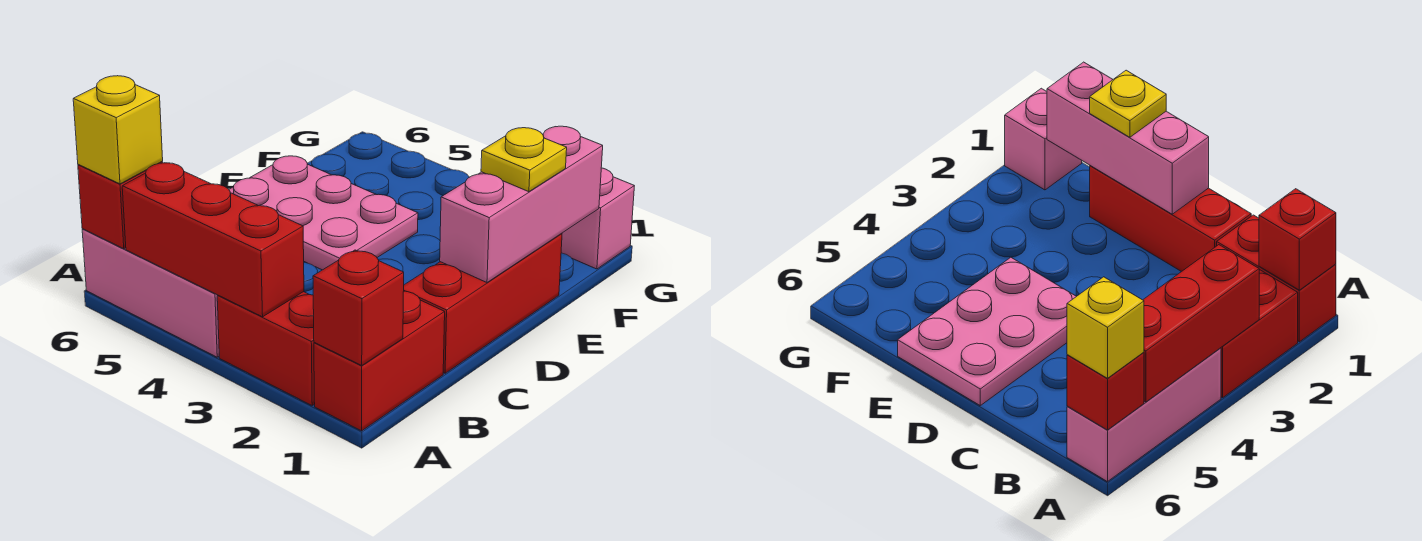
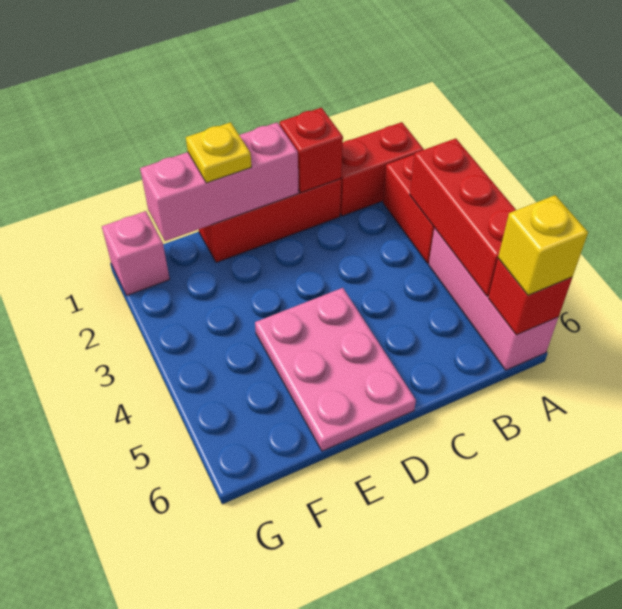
red 1x1 brick [313,250,404,365] -> red 1x1 brick moved to [280,108,343,193]

